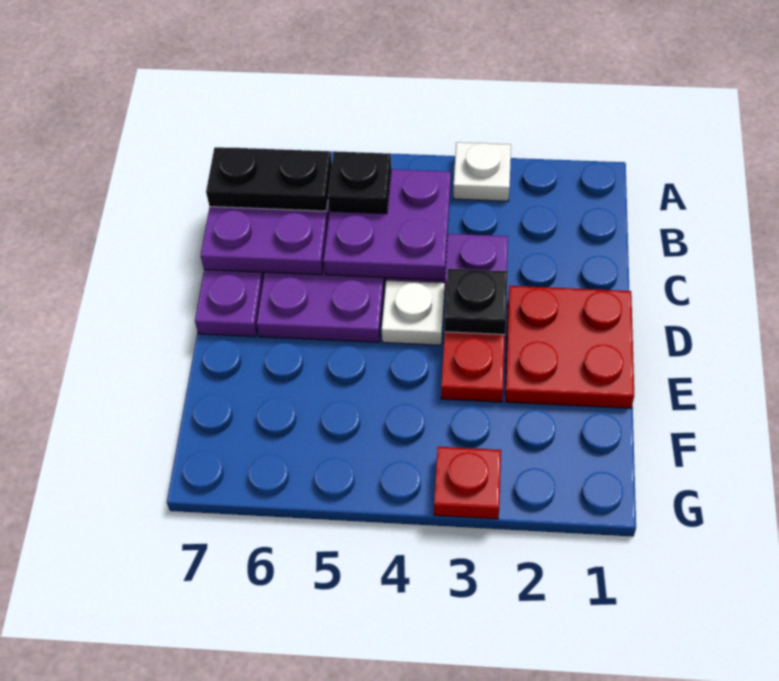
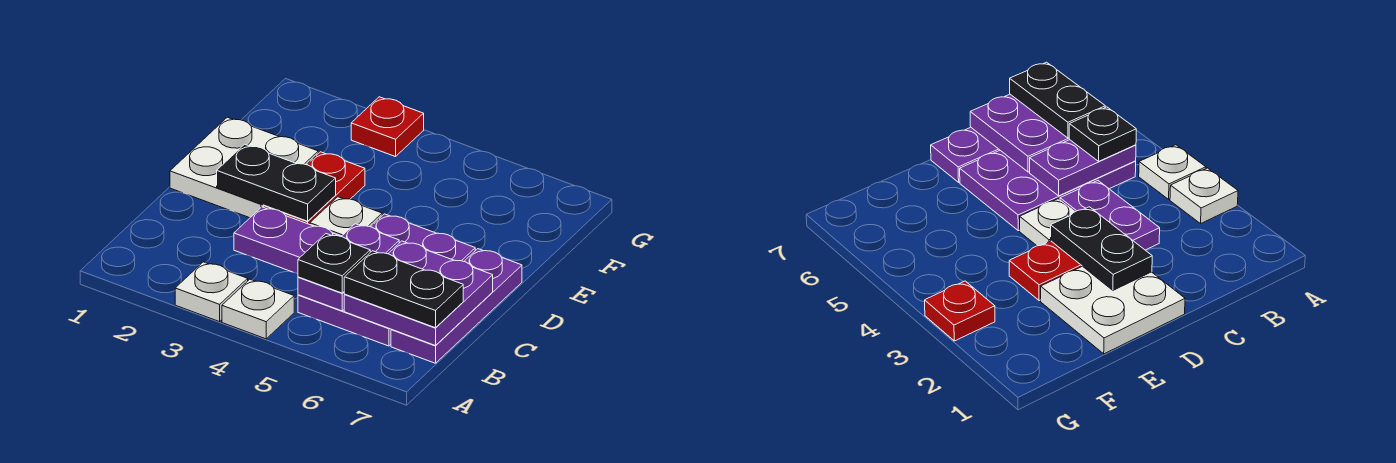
none -> white 1x1 plate [222,279,294,339]
purple 2x2 plate [323,169,451,280] -> purple 1x2 plate [298,224,399,311]
red 2x2 plate [505,286,634,408] -> white 2x2 plate [170,117,318,218]
black 1x1 plate [445,269,508,335] -> black 1x2 plate [217,144,336,221]

